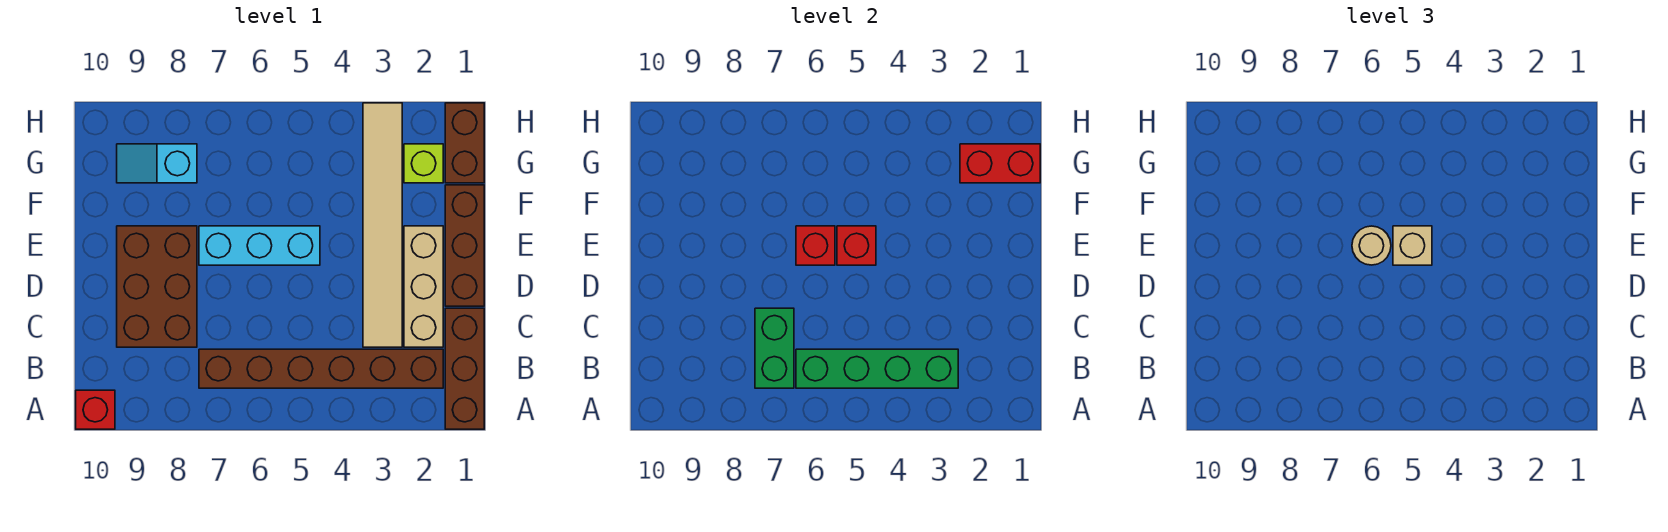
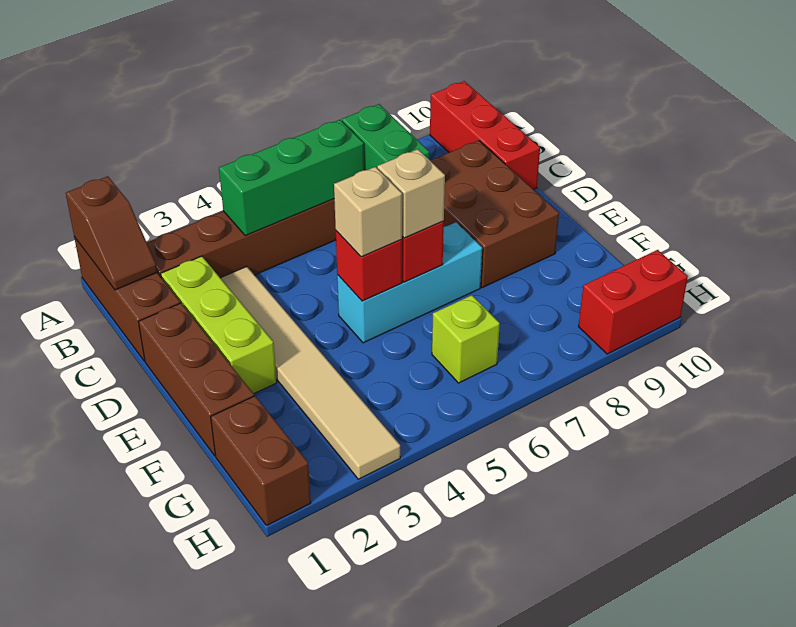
none -> brown 1x2 slope [66,176,157,290]
red 1x1 brick [76,390,115,429] -> red 1x3 brick [430,81,540,190]
green 1x4 brick [796,349,958,388] -> green 1x3 brick [219,120,364,236]
tan 1x3 brick [404,226,443,347] -> lime 1x3 brick [161,256,277,394]
tan 1x1 round brick [1352,226,1391,265] -> tan 1x1 brick [377,149,445,238]
red 1x2 brick [960,144,1040,183] -> red 1x2 brick moved to [579,250,688,354]
lime 1x1 brick [404,144,443,183] -> lime 1x1 brick moved to [432,295,500,383]
cyan 1x2 slope [117,144,197,183] -> none

